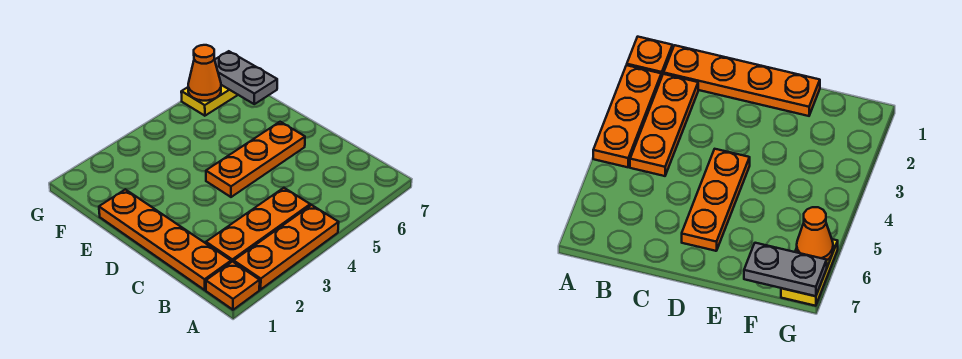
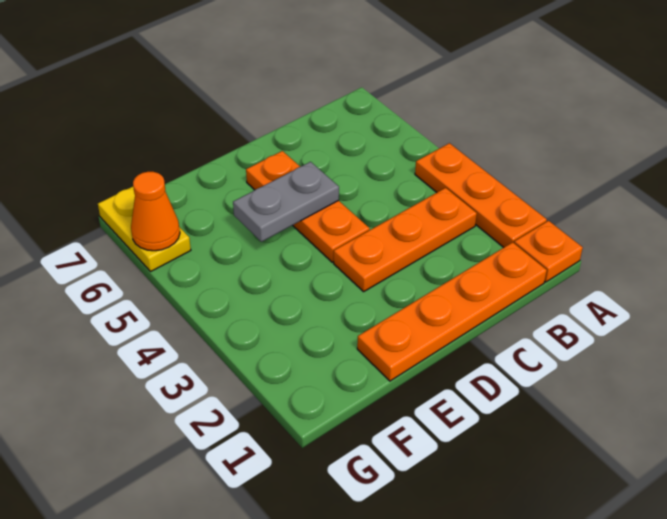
orange 1x3 plate [206,188,310,262] -> orange 1x3 plate turned to [334,188,477,292]
grey 1x2 plate [215,51,277,104] -> grey 1x2 plate moved to [233,162,339,242]

